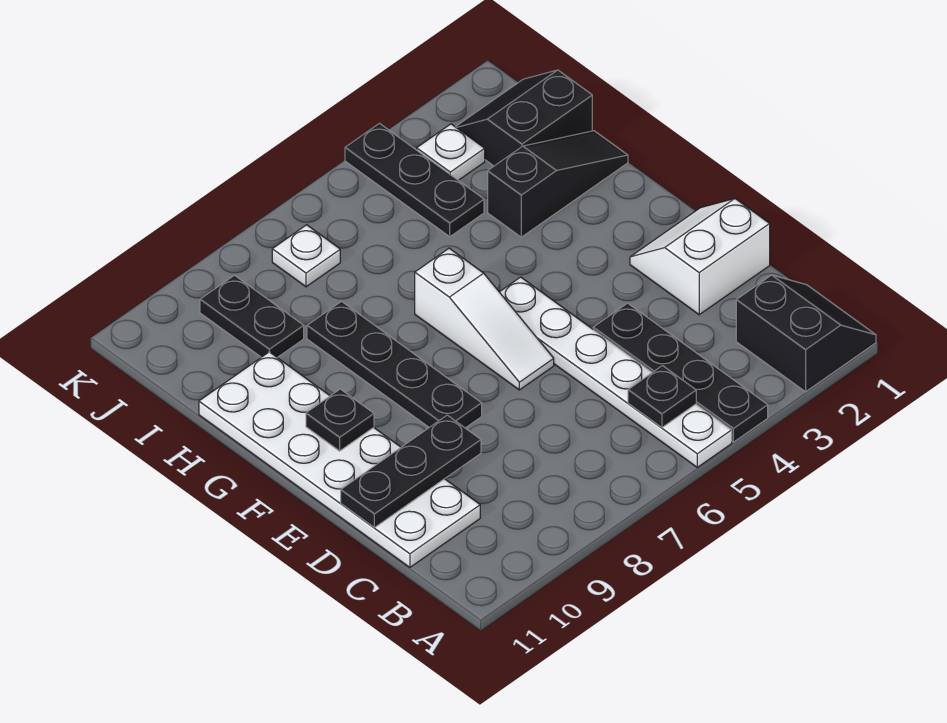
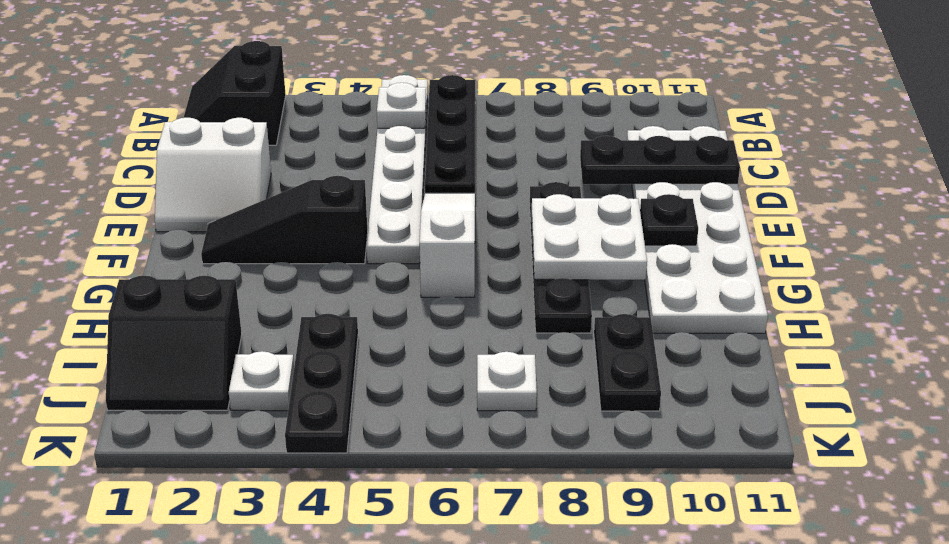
black 1x4 plate [593,303,768,442] -> black 1x4 plate moved to [425,75,475,193]
black 1x1 plate [628,366,696,428] -> white 1x1 plate [377,83,426,128]
none -> white 2x2 plate [532,194,647,280]
black 1x3 slope [488,131,628,237] -> black 1x3 slope moved to [201,176,368,264]

